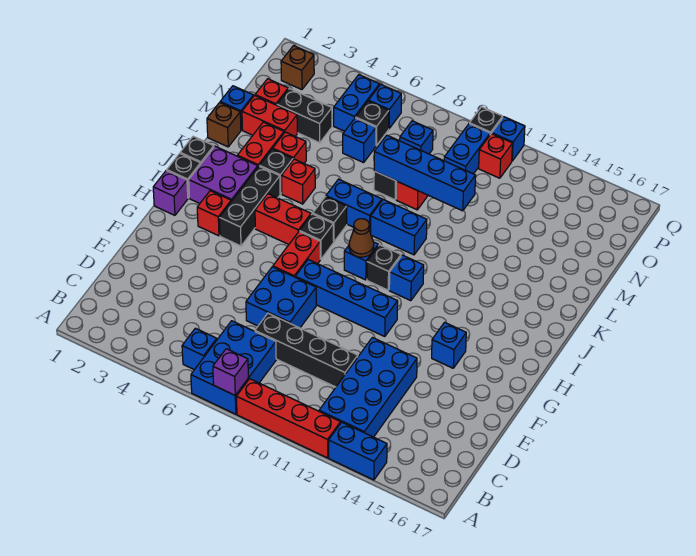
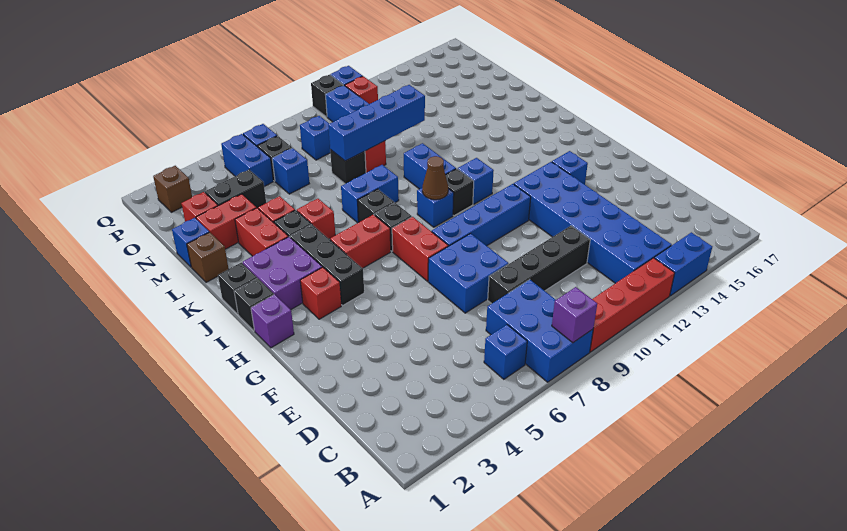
blue 2x4 brick [319,338,417,437] -> blue 2x6 brick [514,162,672,283]
blue 1x2 brick [371,200,427,255] -> blue 1x2 brick turned to [404,143,456,189]

